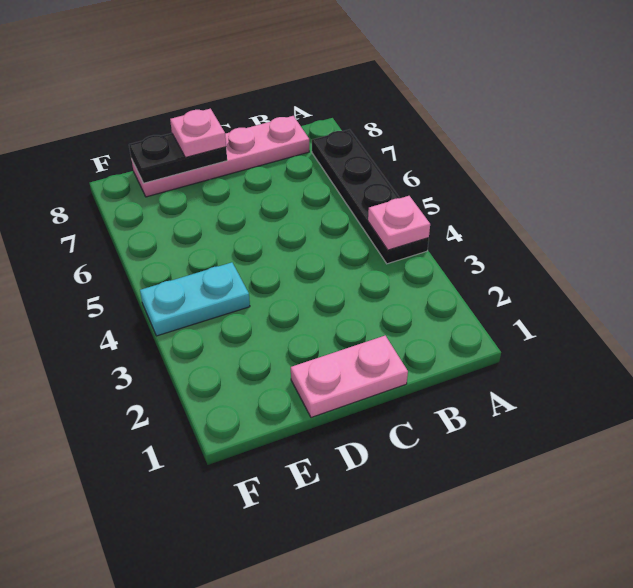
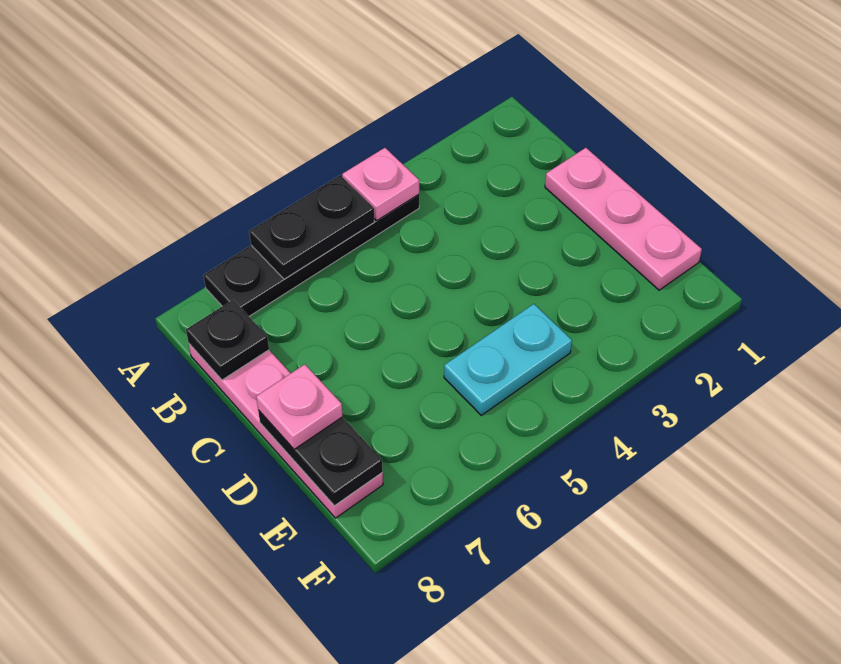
none -> black 1x2 plate [249,175,374,279]
none -> black 1x1 plate [186,300,269,380]
pink 1x2 plate [291,336,408,418] -> pink 1x3 plate [545,148,702,290]
cyan 1x2 plate [140,262,250,336] -> cyan 1x2 plate turned to [444,304,572,415]

